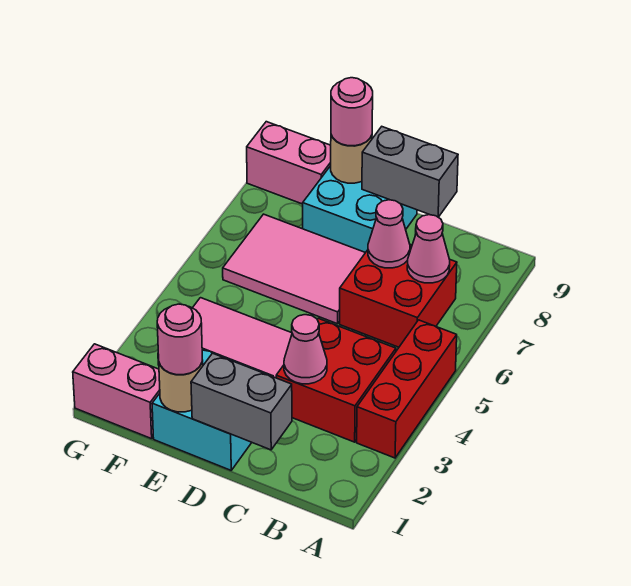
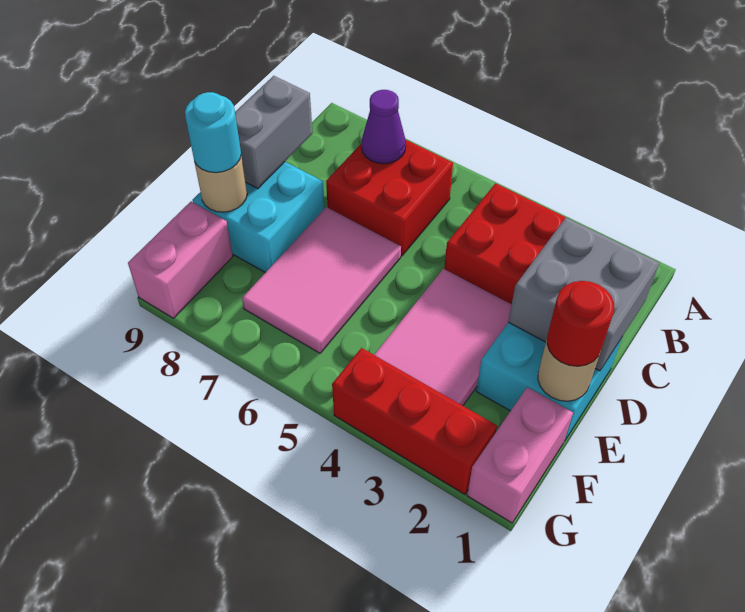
red 1x3 brick [357,320,457,458] -> red 1x3 brick moved to [332,348,497,494]
pink 1x1 cone [407,215,450,283] -> purple 1x1 cone [362,90,406,164]
grey 1x2 brick [191,353,292,450] -> grey 2x2 brick [508,218,659,371]
pink 1x1 cone [284,315,327,384] -> none
pink 1x1 cone [368,200,410,268] -> none
pink 1x1 round brick [157,304,202,375] -> red 1x1 round brick [547,281,614,366]
pink 1x1 round brick [331,78,373,146] -> cyan 1x1 round brick [185,92,241,173]

